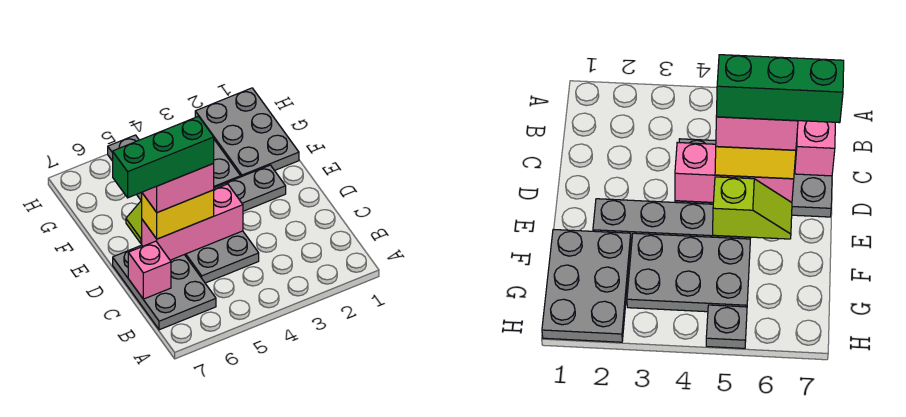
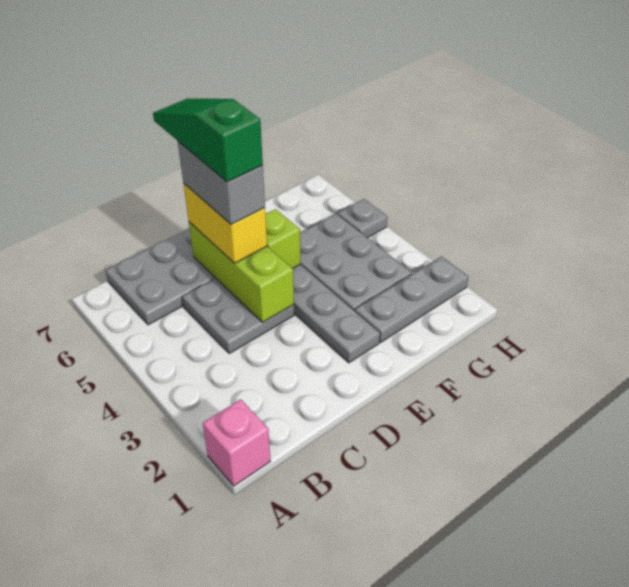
pink 1x1 brick [128,241,171,299] -> pink 1x1 brick moved to [203,399,270,486]
pink 1x3 brick [142,184,243,260] -> lime 1x3 brick [189,222,294,322]
pink 1x2 brick [142,164,214,213] -> grey 1x2 brick [178,141,265,225]
green 1x3 brick [113,116,214,198] -> green 1x3 slope [153,98,263,182]
grey 2x3 plate [195,88,299,177] -> grey 1x3 plate [355,257,468,342]

